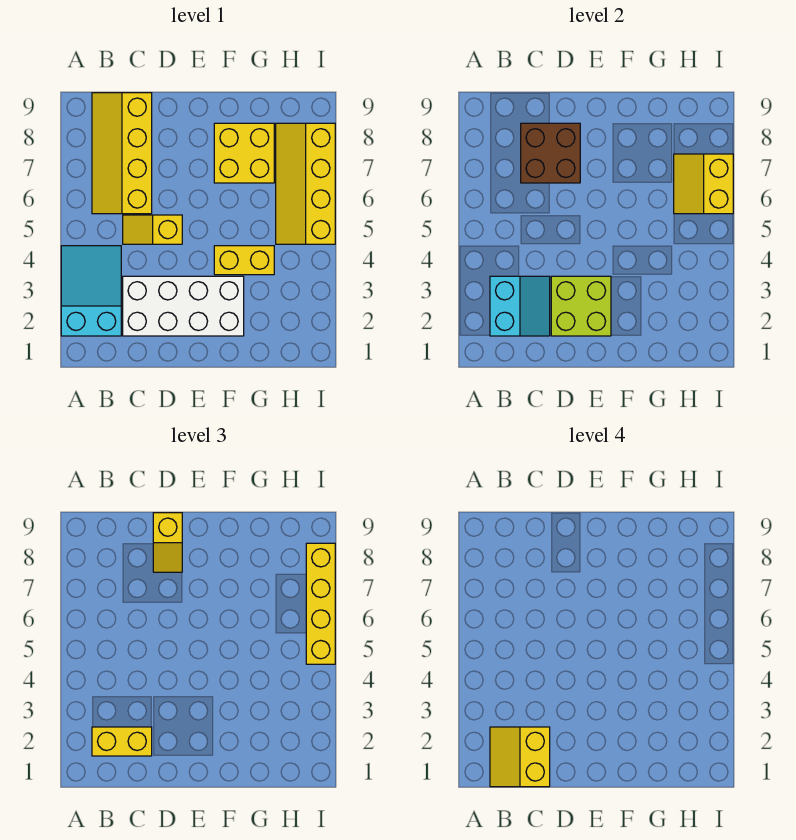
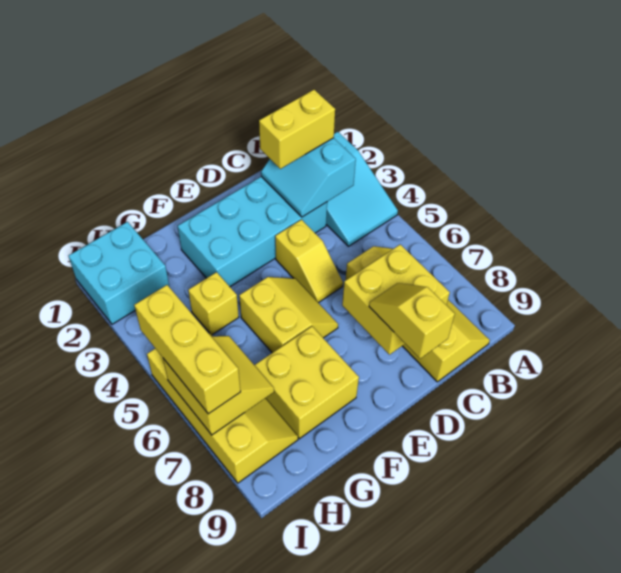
yellow 2x2 slope [490,727,550,787] -> yellow 2x2 slope moved to [239,277,338,353]
white 2x4 brick [123,276,244,336] -> cyan 2x4 brick [178,176,327,287]
yellow 1x2 slope [123,215,182,244] -> yellow 1x2 slope turned to [275,220,343,303]
brown 2x2 brick [521,123,580,183] -> yellow 2x2 brick [342,245,450,355]
lime 2x2 brick [551,276,611,336] -> none
yellow 1x2 brick [214,246,274,275] -> yellow 1x1 brick [188,272,239,335]
none -> cyan 2x2 brick [69,222,169,324]
yellow 1x4 brick [306,543,335,664] -> yellow 1x3 brick [134,285,241,414]

